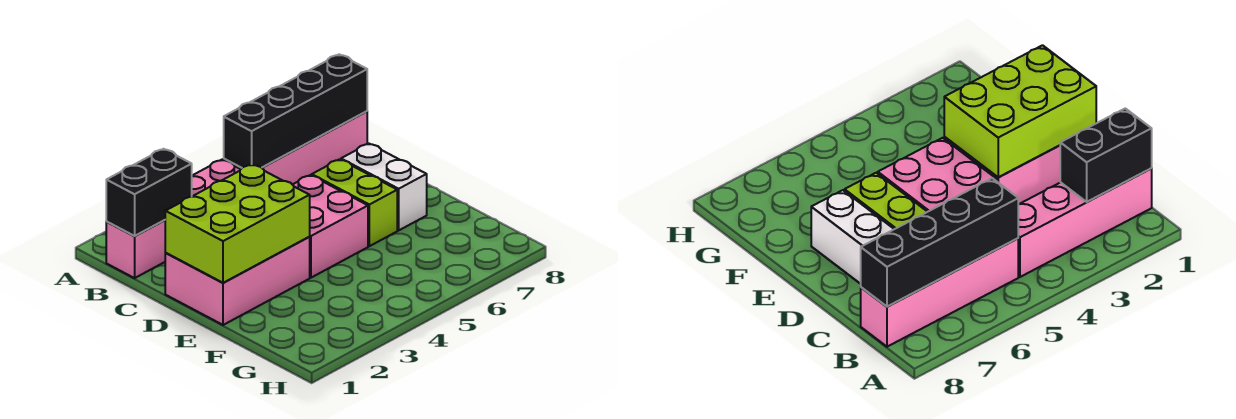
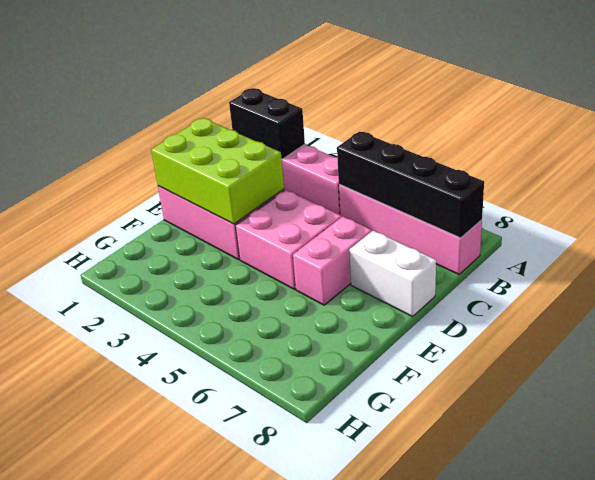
lime 1x2 brick [312,159,397,246] -> pink 1x2 brick [293,217,372,305]
white 1x2 brick [341,144,427,230] -> white 1x2 brick turned to [349,231,436,317]

